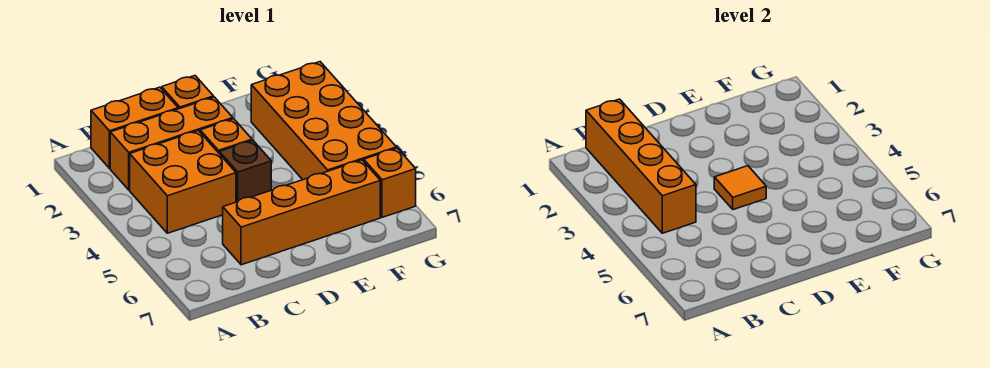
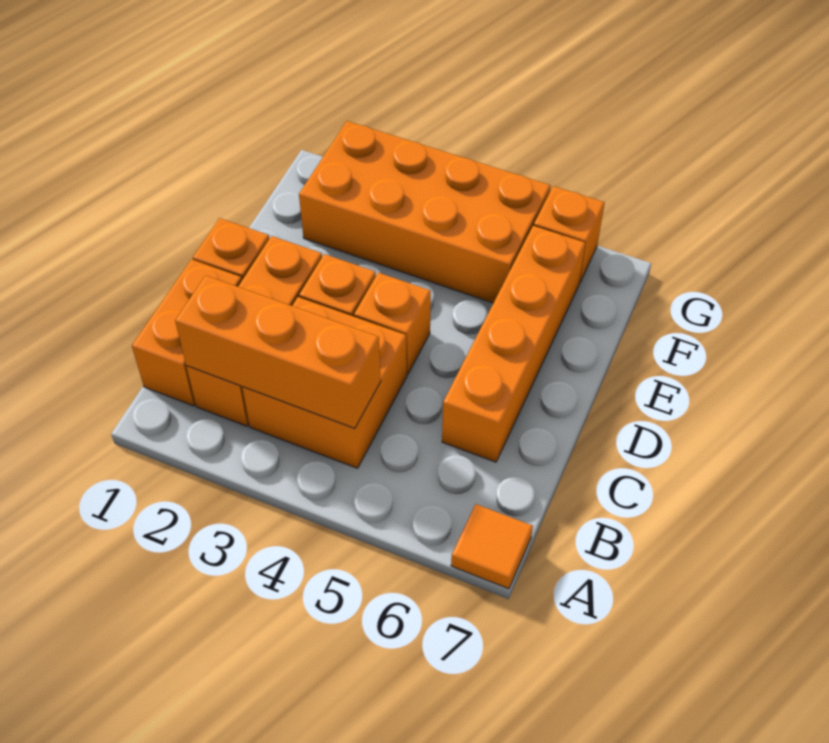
orange 1x4 brick [586,99,696,233] -> orange 1x3 brick [175,275,381,429]
brown 1x1 brick [219,140,271,202] -> orange 1x1 brick [354,273,431,375]
orange 1x1 tile [714,166,766,210] -> orange 1x1 tile moved to [451,504,533,589]

